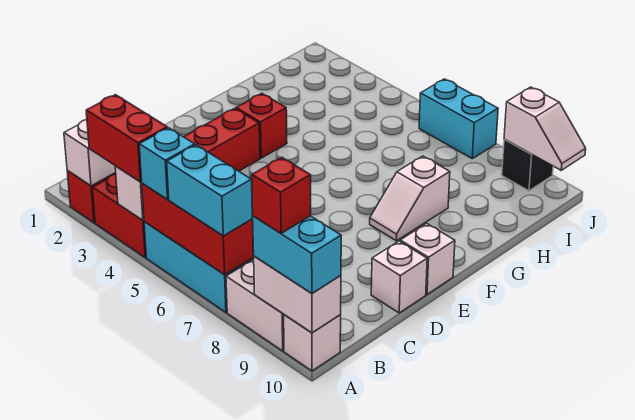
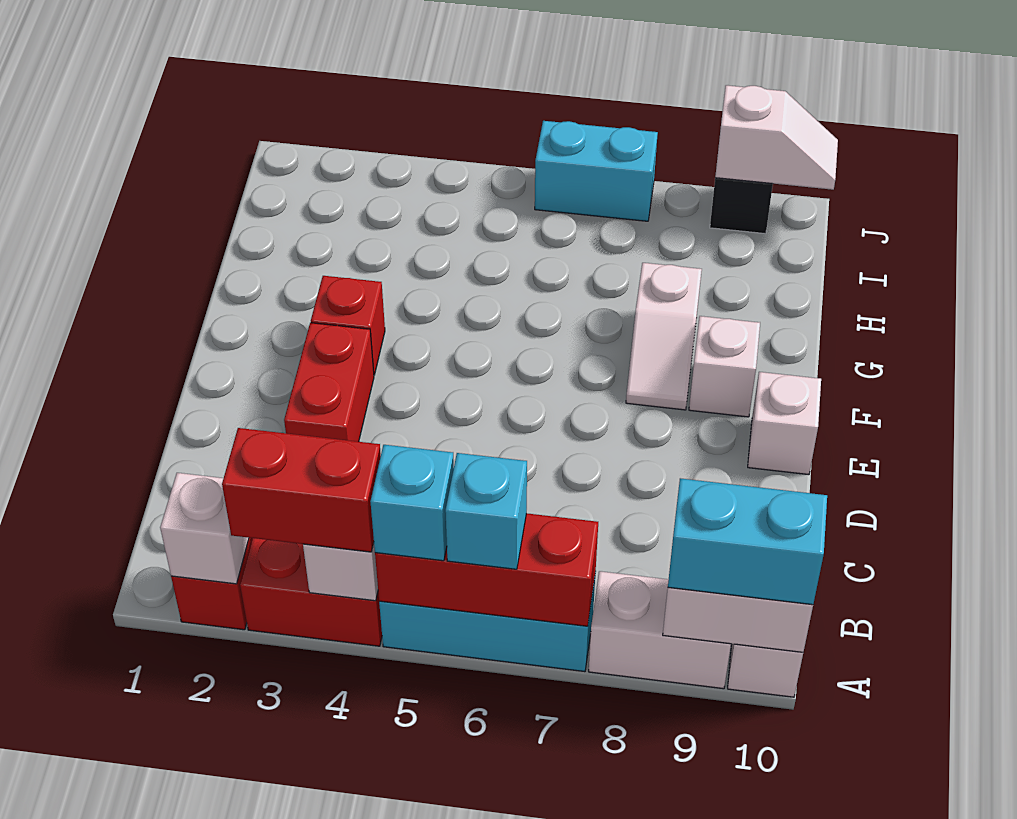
cyan 1x2 brick [167,145,252,236] -> cyan 1x1 brick [445,453,527,569]
red 1x1 brick [252,157,311,233] -> none
white 1x1 brick [371,241,427,313] -> white 1x1 brick moved to [689,316,760,417]

